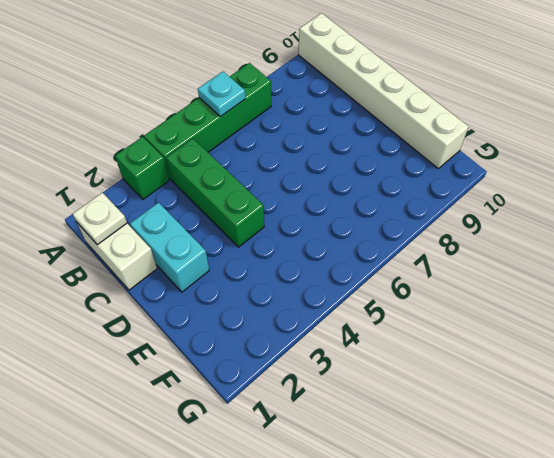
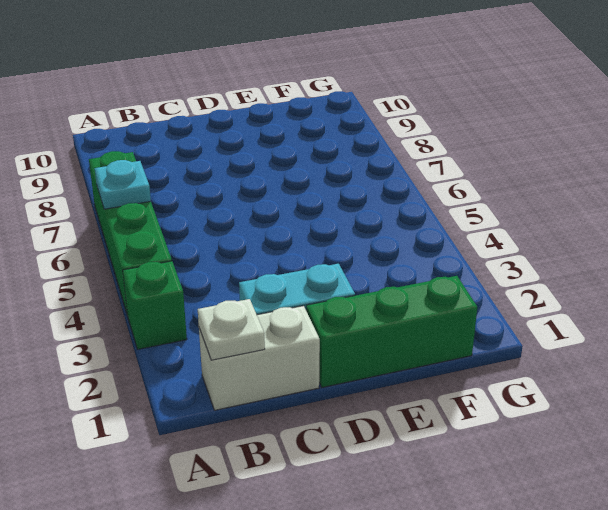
white 1x6 brick [298,13,469,168] -> none
green 1x3 brick [166,139,264,247] -> green 1x3 brick moved to [306,276,477,387]

